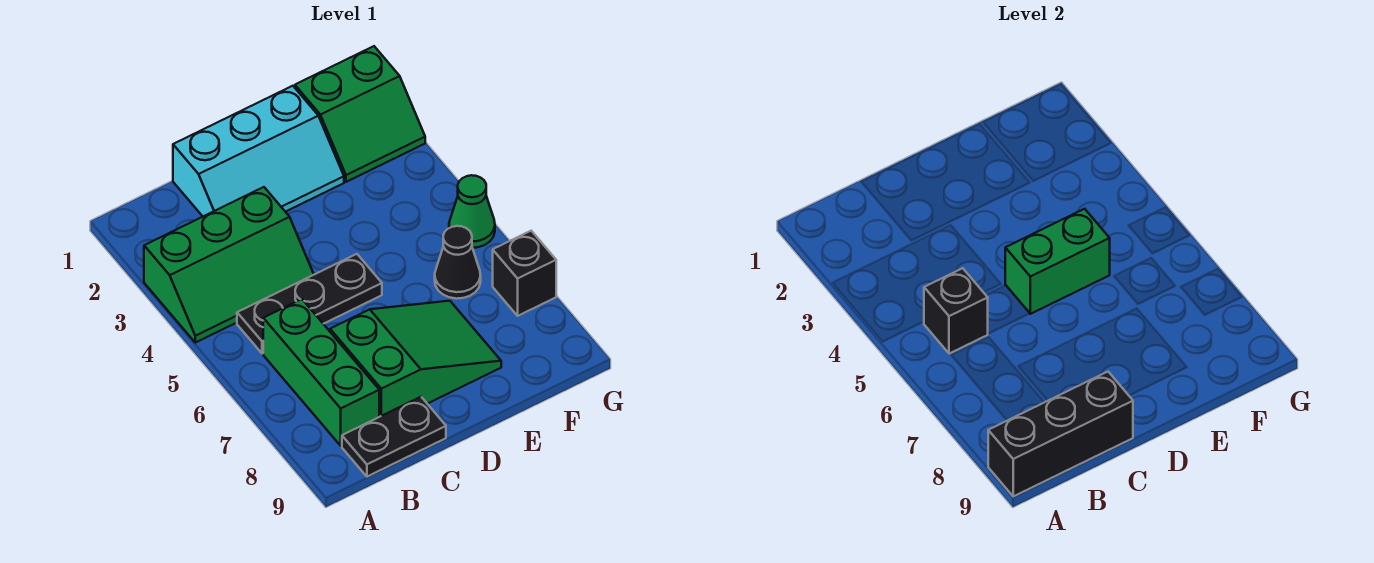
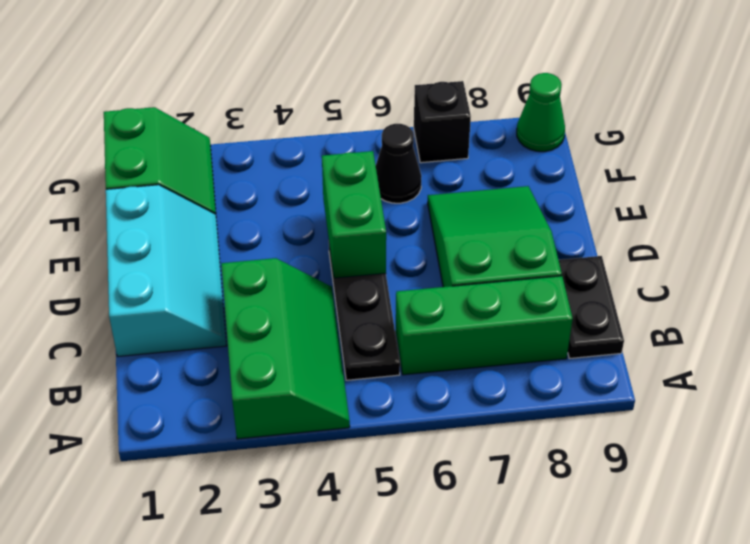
black 1x3 brick [988,372,1133,496] -> none
black 1x1 brick [924,268,988,354] -> none
green 1x1 cone [449,175,495,248] -> green 1x1 cone moved to [517,73,565,152]

